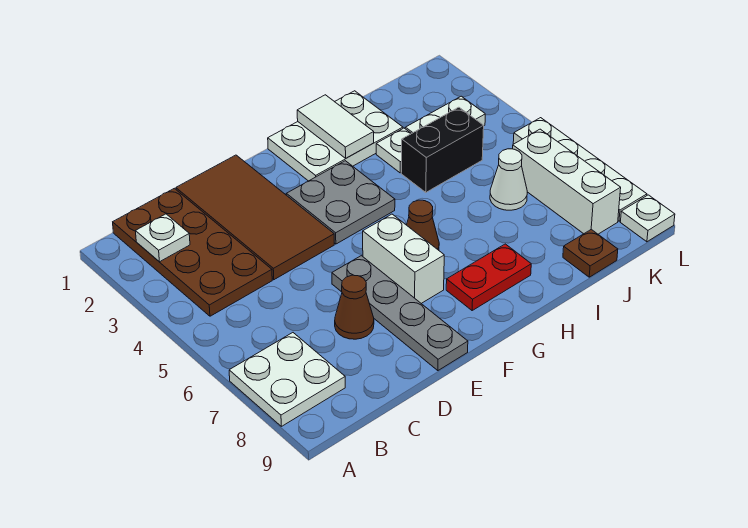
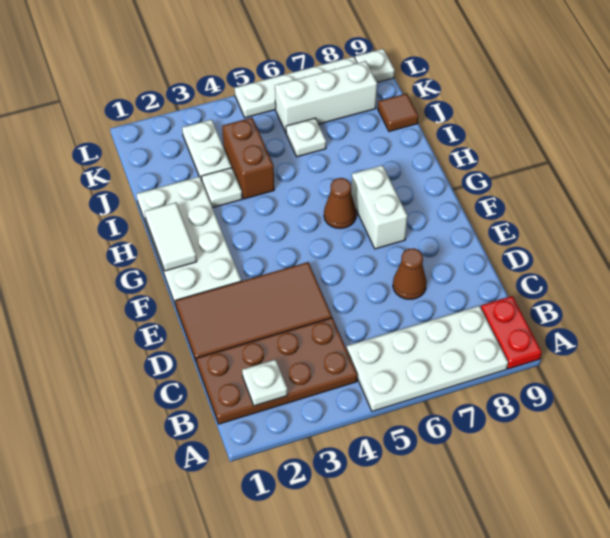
white 2x2 plate [229,333,345,426] -> white 2x4 plate [347,306,508,411]
grey 1x4 plate [332,256,468,371] -> none
grey 2x2 plate [286,161,395,244] -> none
white 1x2 brick [363,214,444,304] -> white 1x2 brick turned to [351,165,407,249]
white 2x3 plate [268,91,403,181] -> white 2x4 plate [137,176,241,306]
red 1x2 plate [446,244,531,310] -> red 1x2 plate moved to [481,296,542,369]
white 1x2 tile [297,95,374,158] -> white 1x2 tile turned to [145,202,197,271]
black 1x2 brick [401,107,484,192] -> brown 1x2 brick [222,118,274,199]
white 1x1 cone [490,149,527,210] -> white 1x1 plate [286,118,326,157]
brown 1x1 plate [563,229,618,277] -> brown 1x1 tile [378,94,418,131]

